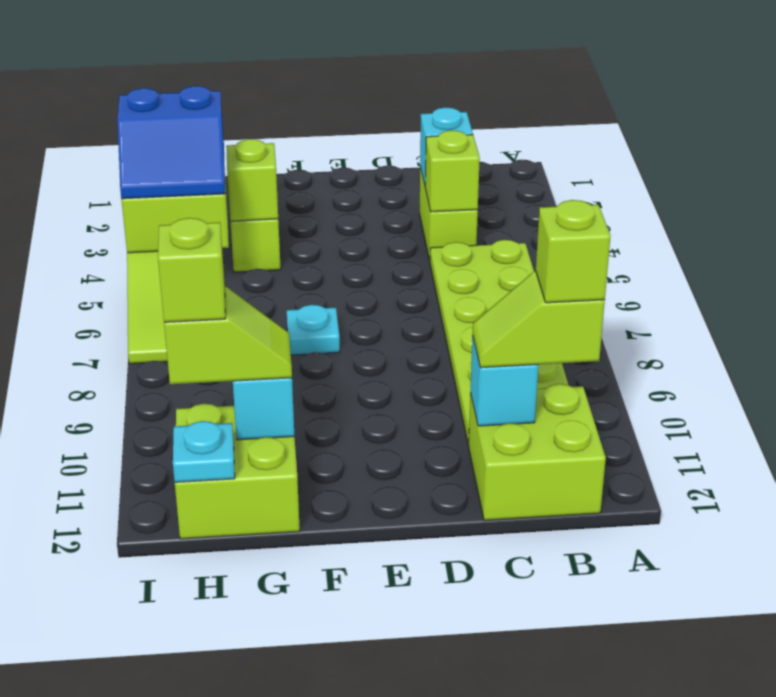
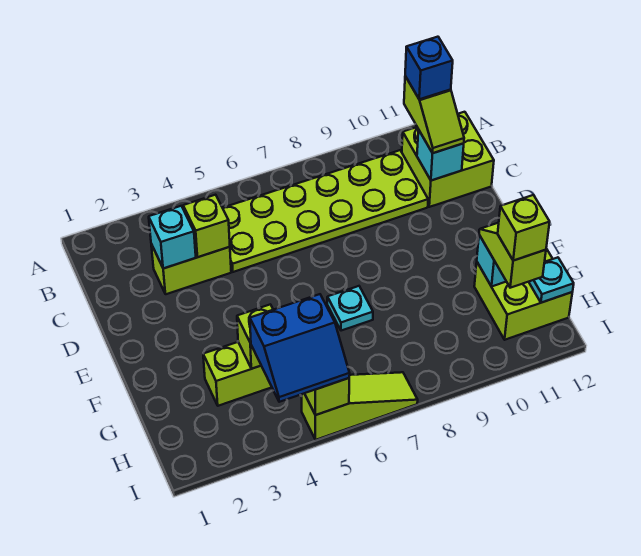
lime 1x1 brick [536,200,611,303] -> blue 1x1 brick [405,37,453,99]
blue 2x2 slope [118,86,225,199] -> blue 2x2 slope turned to [250,294,350,402]

